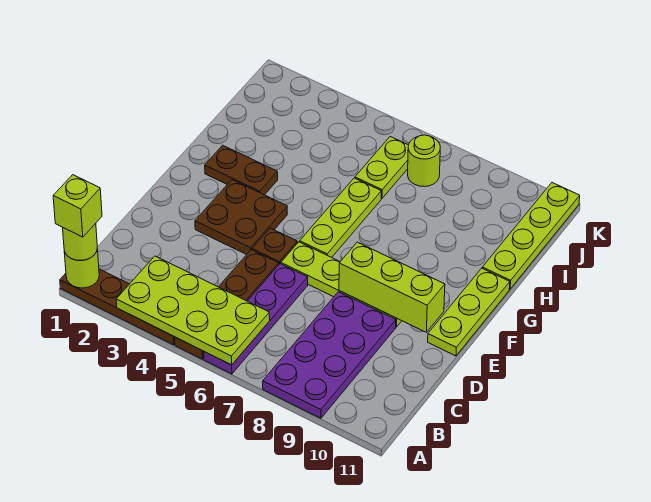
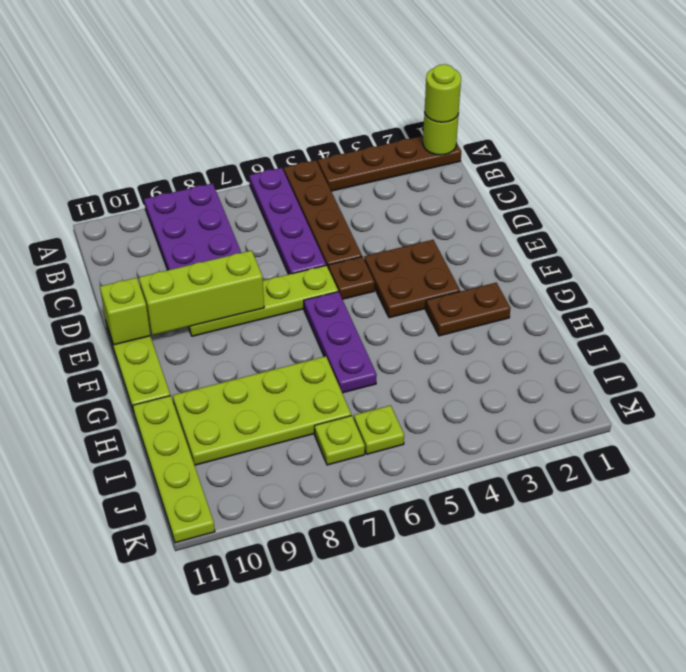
lime 1x1 brick [53,175,102,237] -> lime 1x1 brick moved to [100,278,150,345]
lime 2x4 plate [116,256,270,365] -> lime 2x4 plate moved to [173,356,351,465]
lime 1x3 plate [300,178,381,257] -> purple 1x3 plate [304,292,377,393]
lime 1x2 plate [355,137,409,198] -> lime 1x1 plate [354,405,404,454]
lime 1x1 round brick [408,135,440,187] -> lime 1x1 plate [315,416,365,465]

